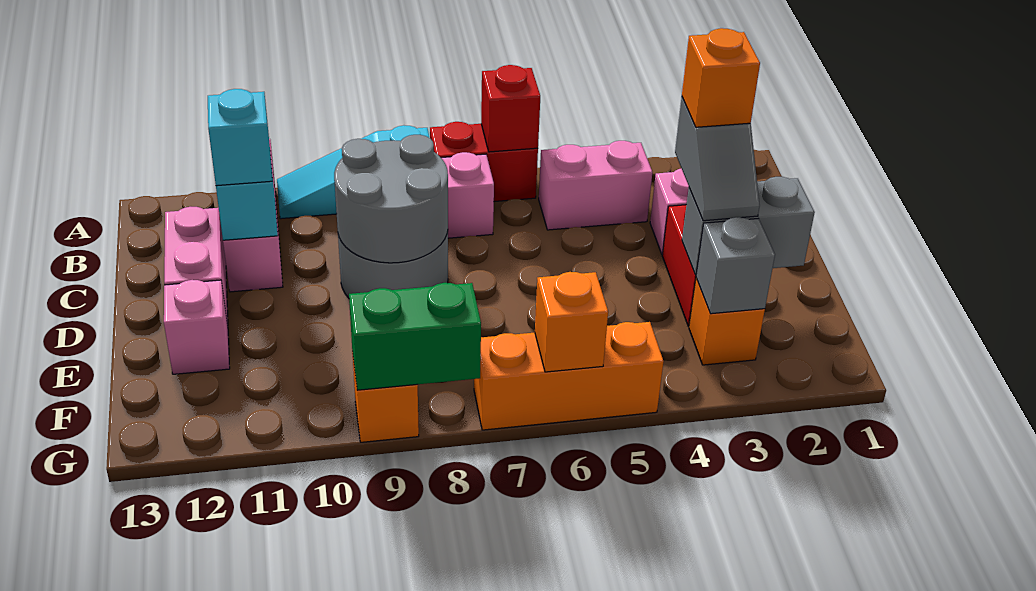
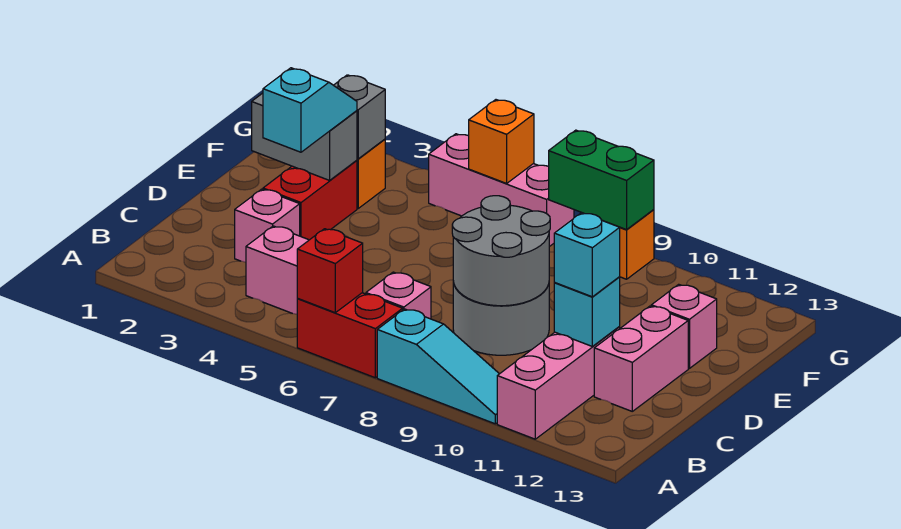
grey 1x2 slope [675,97,760,221] -> cyan 1x2 slope [263,68,357,152]
orange 1x1 brick [682,28,760,127] -> none
orange 1x3 brick [474,322,663,430] -> pink 1x3 brick [429,134,574,247]

